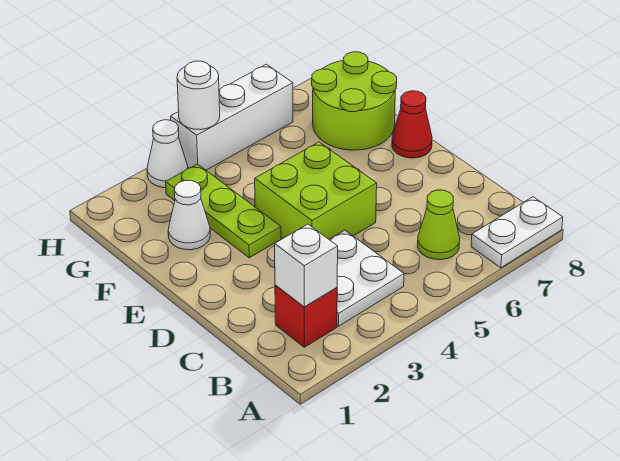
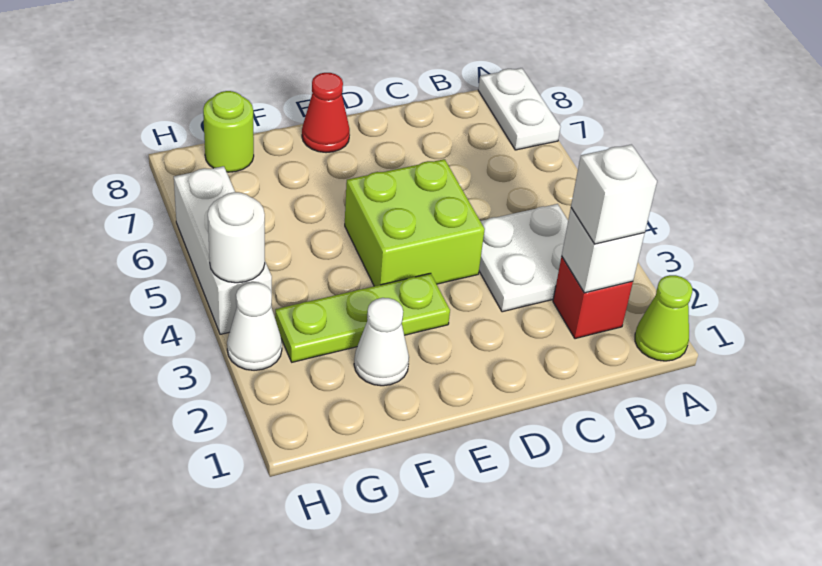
none -> white 1x1 brick [571,144,657,244]
lime 1x1 cone [418,190,460,260] -> lime 1x1 cone moved to [635,275,692,361]
lime 2x2 round brick [312,52,397,150] -> lime 1x1 round brick [203,91,254,172]

